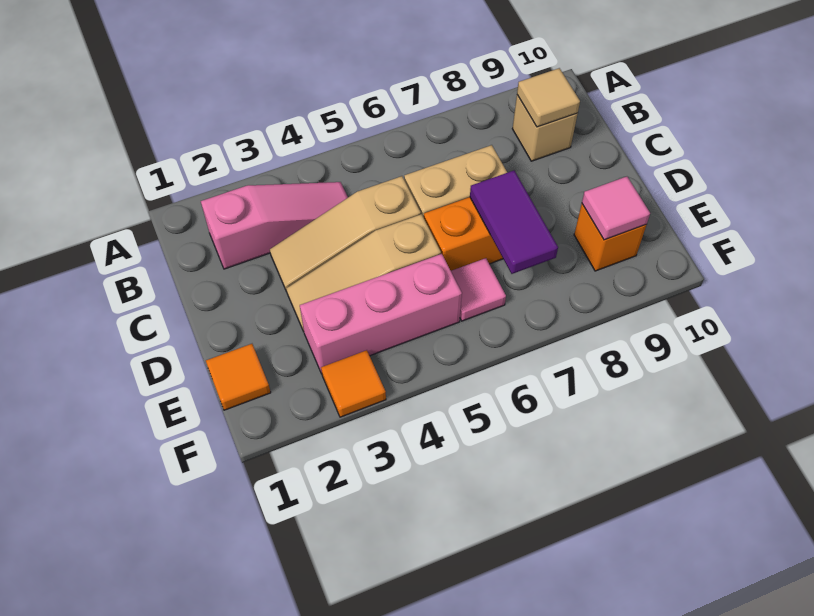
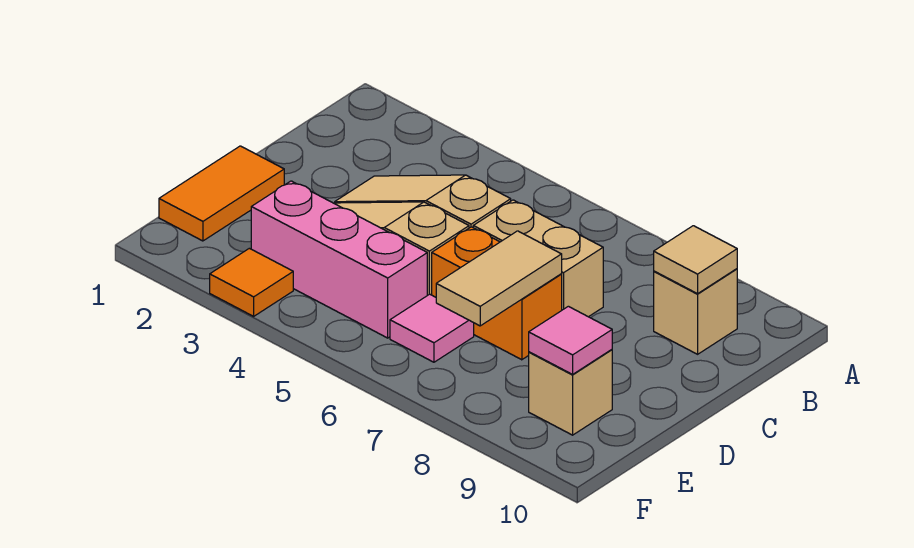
pink 1x3 slope [201,182,348,269] -> none
purple 1x2 tile [470,171,558,274] -> tan 1x2 tile [436,231,562,326]
orange 1x1 tile [206,344,271,410] -> orange 1x2 tile [159,146,284,241]
orange 1x1 brick [574,204,646,271] -> tan 1x1 brick [529,350,612,435]

